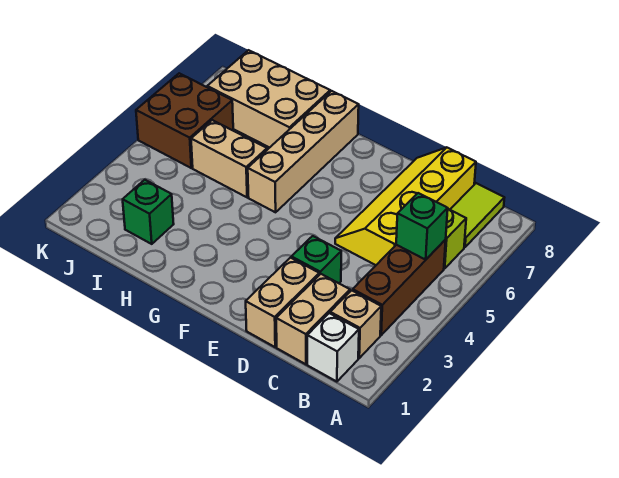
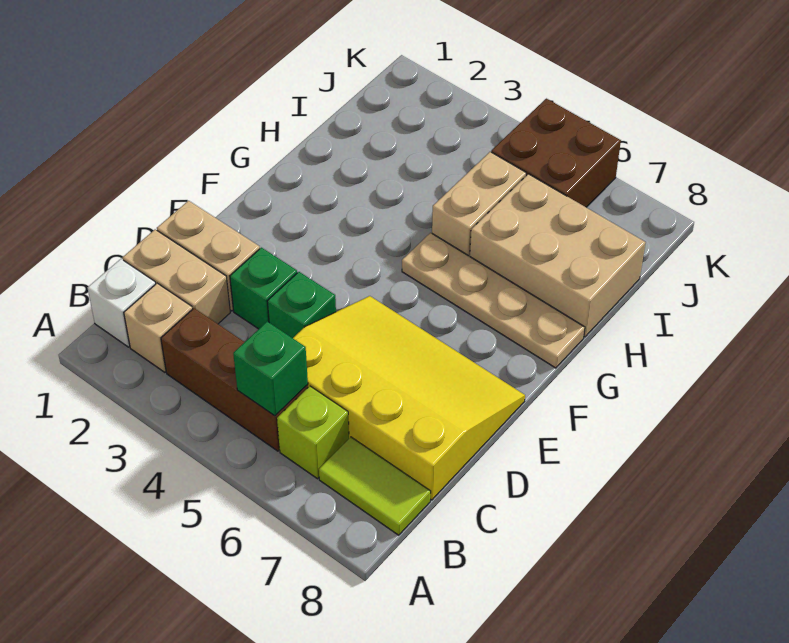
yellow 2x4 slope [335,148,476,265] -> yellow 3x4 slope [293,296,525,500]
tan 1x4 brick [248,91,359,212] -> tan 1x4 plate [402,233,585,368]
tan 2x3 brick [207,50,330,148] -> tan 2x3 brick turned to [470,174,646,337]
green 1x1 brick [123,180,174,244] -> green 1x1 brick moved to [267,272,336,338]

